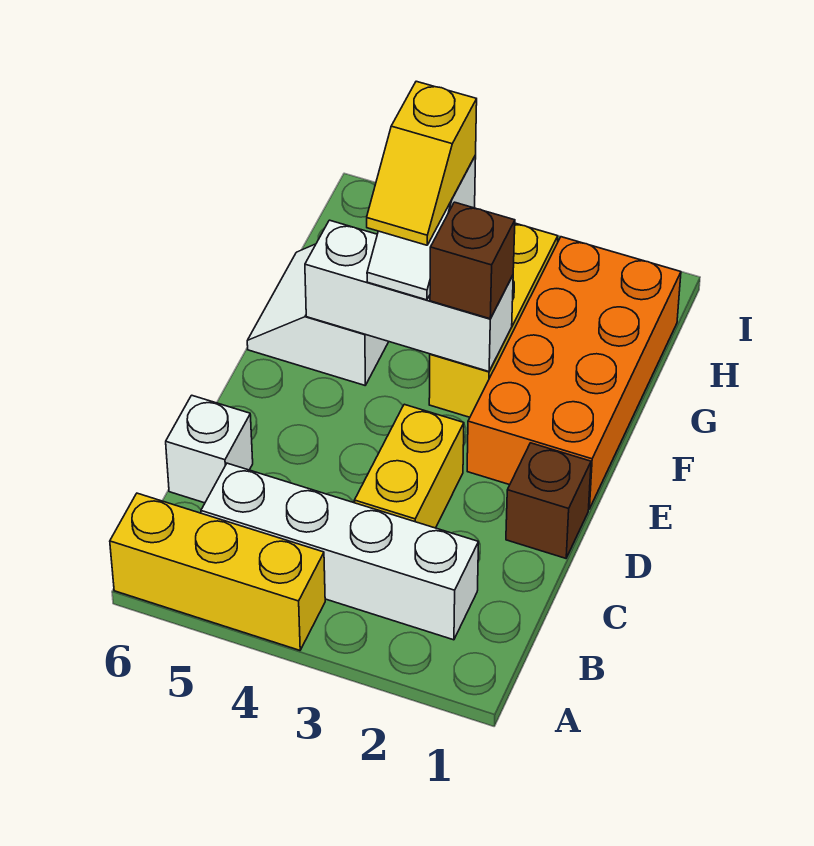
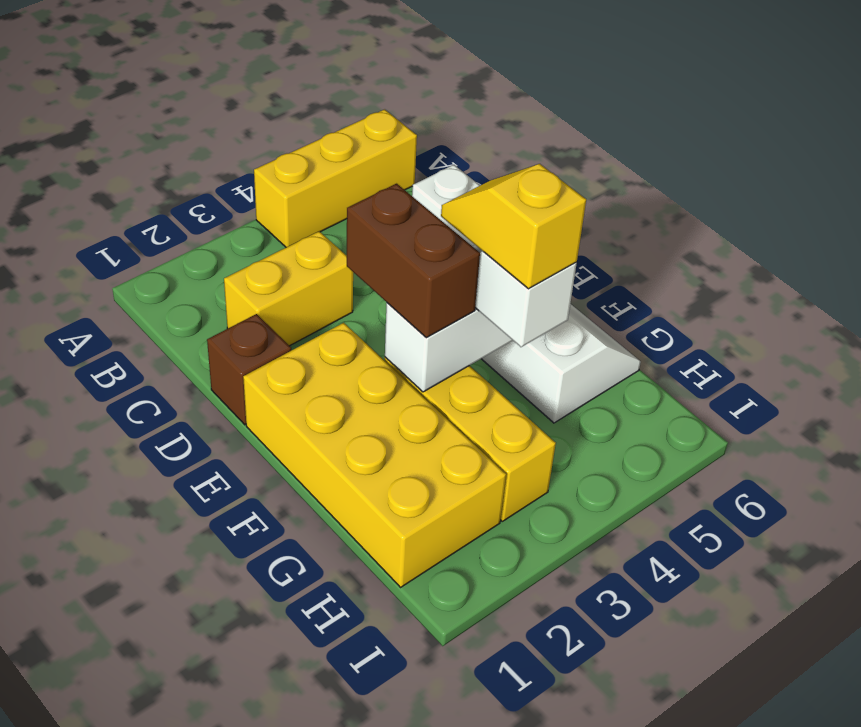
white 1x4 brick [201,463,479,640] -> none
yellow 1x2 brick [354,404,464,528] -> yellow 1x2 brick turned to [224,231,353,346]
orange 2x4 brick [467,237,681,509] -> yellow 2x4 brick [243,323,506,587]
brown 1x1 brick [430,202,515,319] -> brown 1x2 brick [347,184,480,338]

